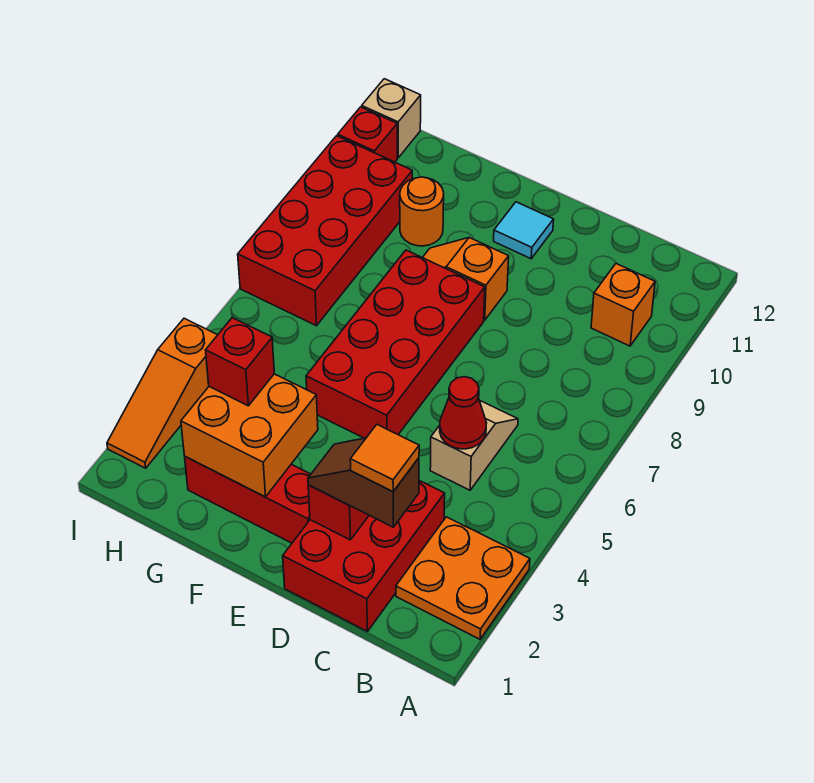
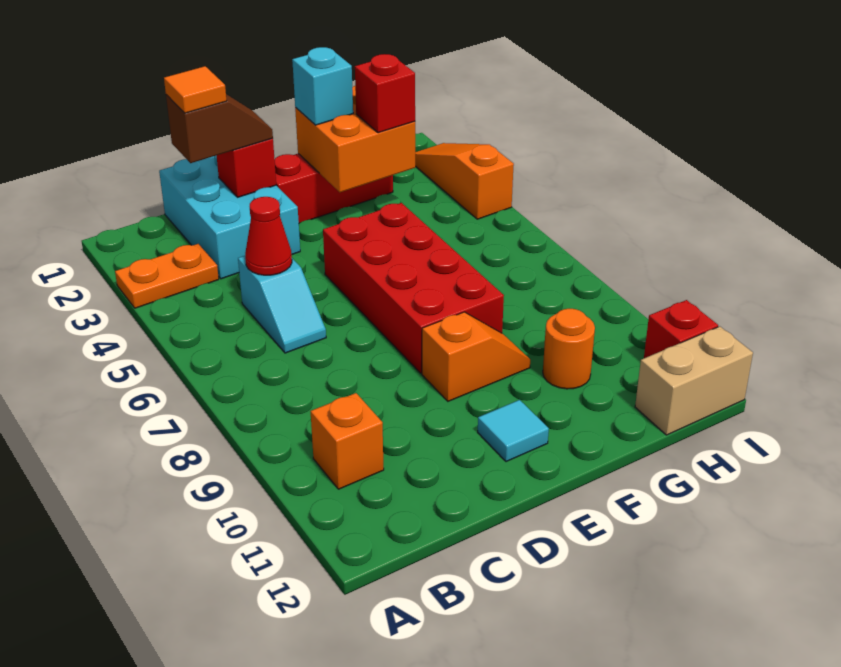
orange 2x2 plate [396,517,530,639] -> orange 1x2 plate [115,244,219,308]
red 2x3 brick [283,481,445,631] -> cyan 2x3 brick [159,156,300,279]
tan 1x2 slope [430,400,518,490] -> cyan 1x2 slope [238,256,326,353]
none -> cyan 1x1 brick [292,47,353,125]
red 2x4 brick [238,136,412,326] -> none
tan 1x1 brick [362,79,421,158] -> tan 1x2 brick [635,326,753,435]

